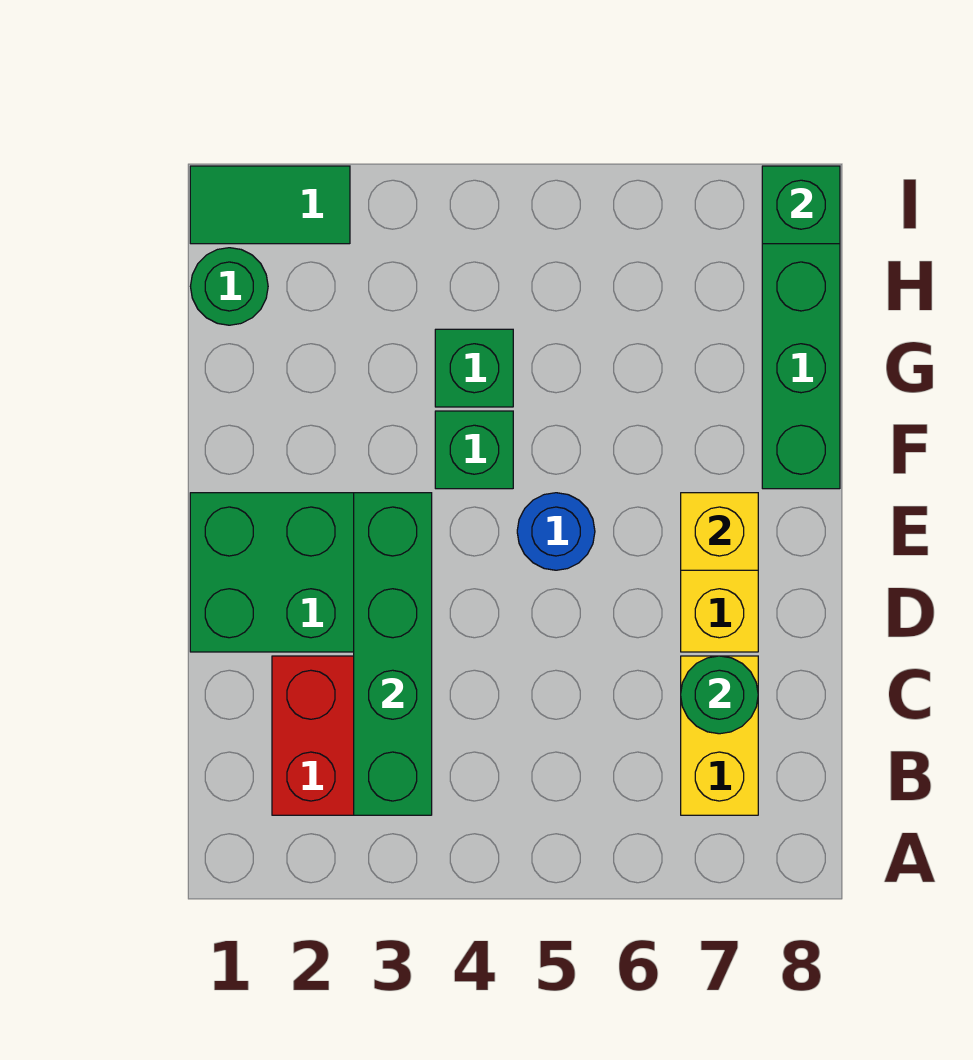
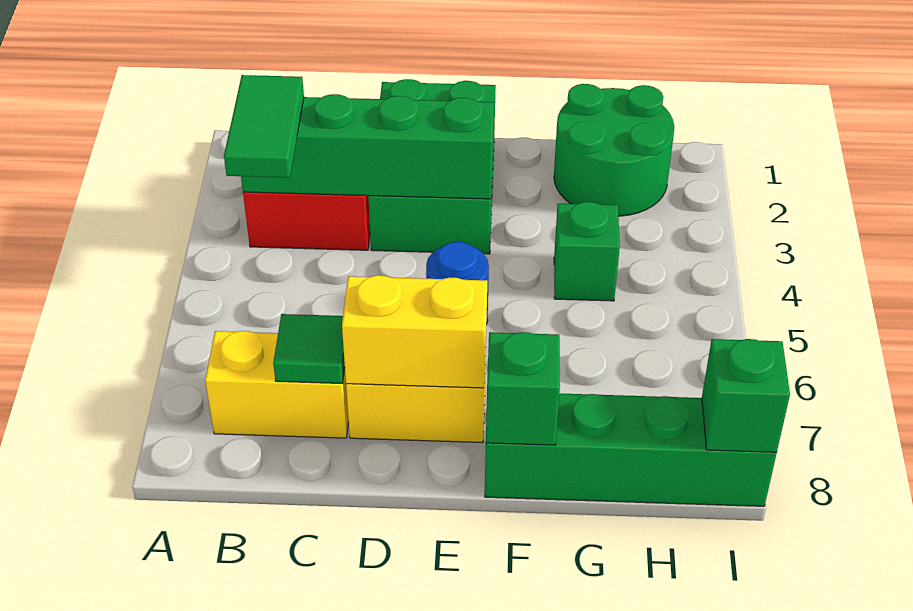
green 1x1 round brick [681,656,758,734] -> green 1x1 tile [273,314,345,384]
yellow 1x1 brick [681,493,758,570] -> yellow 1x2 brick [342,275,487,388]
green 1x1 brick [435,411,513,489] -> green 1x1 brick moved to [486,332,560,445]
green 1x1 round brick [190,248,268,325] -> green 2x2 round brick [554,84,674,216]
green 1x2 tile [190,166,350,244] -> green 1x2 tile moved to [224,75,304,178]

